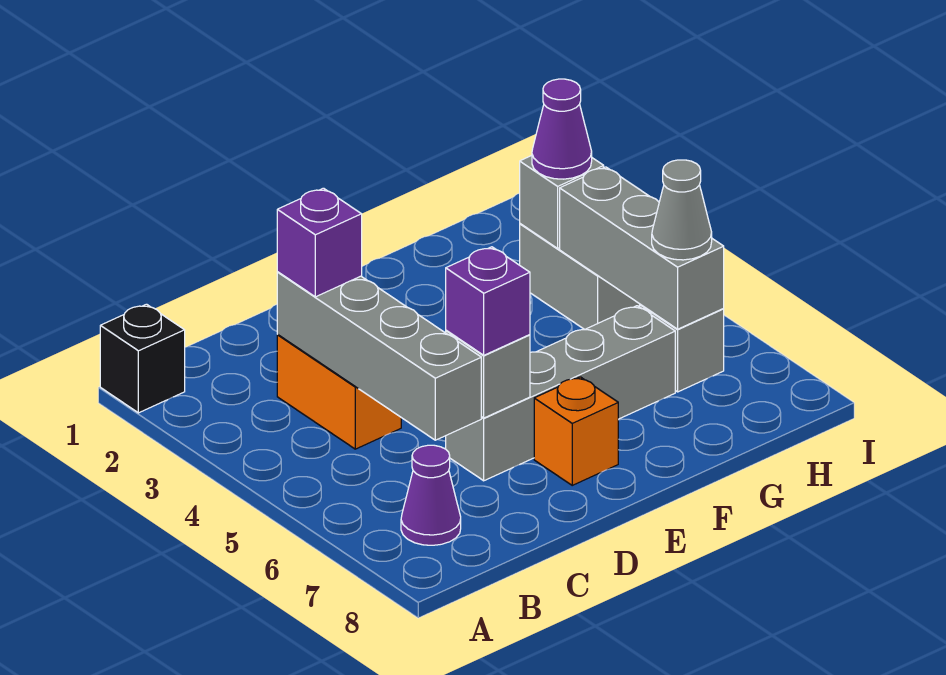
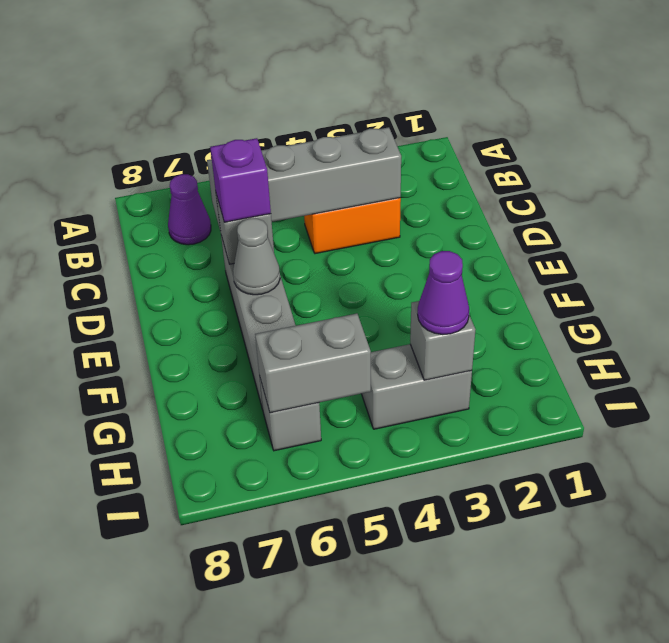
black 1x1 brick [100,304,185,413] -> none
purple 1x1 brick [277,188,362,297] -> none
orange 1x1 brick [534,377,618,485] -> none
grey 1x3 brick [560,167,724,329] -> grey 1x2 brick [255,313,371,413]
grey 1x1 cone [652,160,712,260] -> grey 1x1 cone moved to [233,218,280,295]

